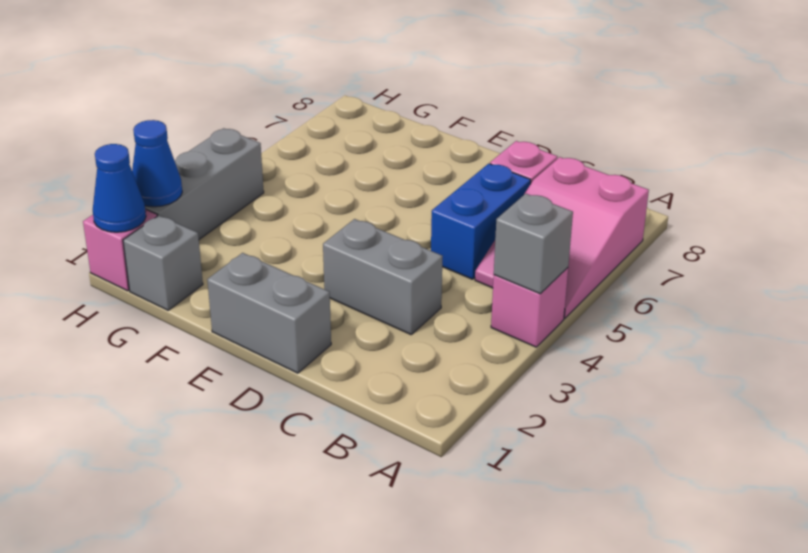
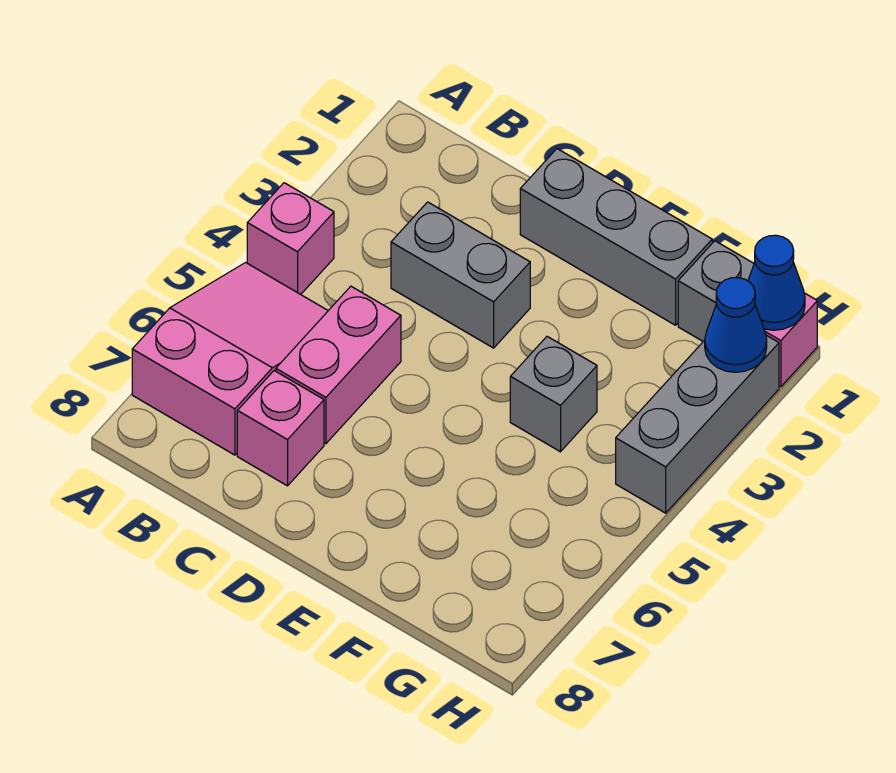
grey 1x1 brick [494,194,573,294] -> grey 1x1 brick moved to [510,337,597,452]
blue 1x2 brick [431,164,531,279] -> pink 1x2 brick [276,286,401,444]
grey 1x2 brick [207,253,331,373] -> grey 1x3 brick [520,149,712,325]

